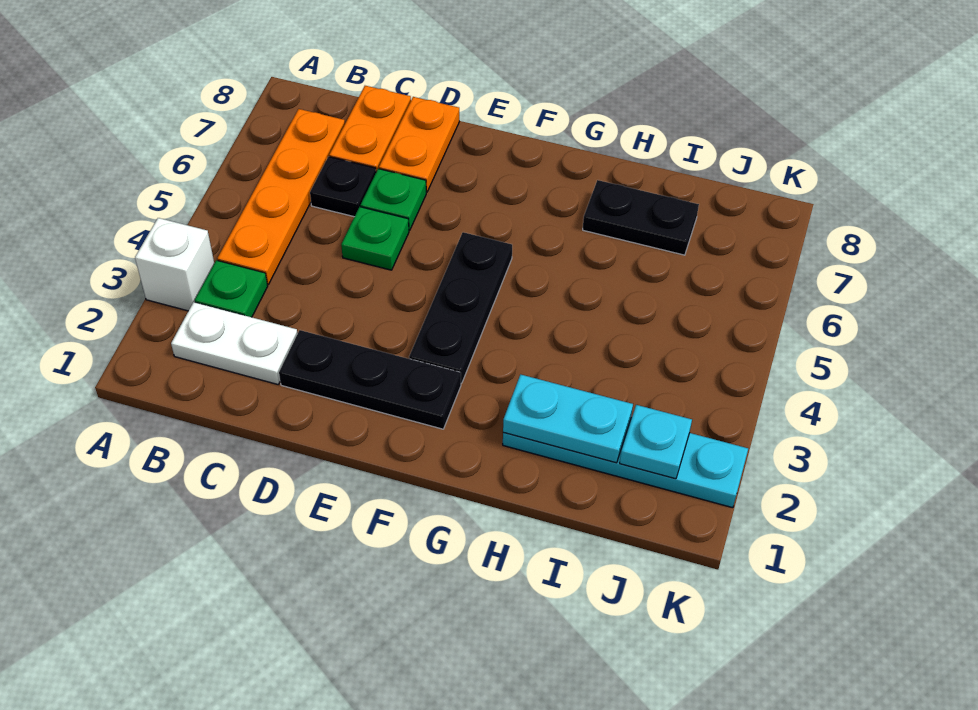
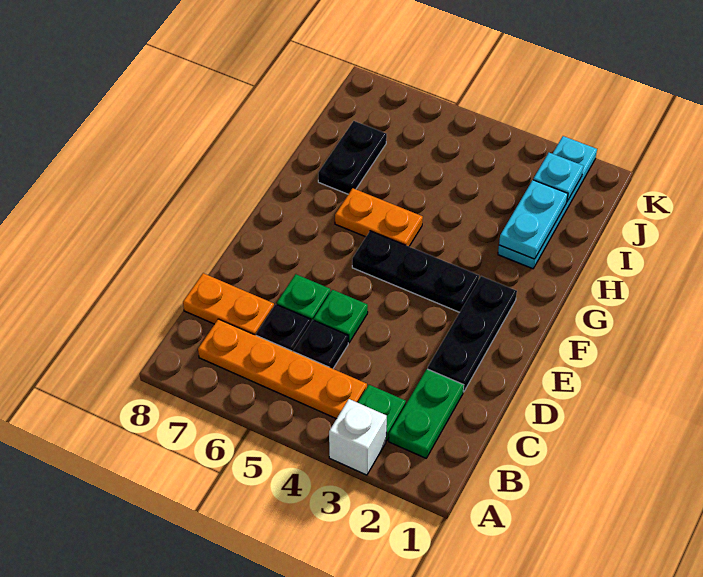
white 1x2 plate [171,302,298,384] -> green 1x2 plate [389,369,464,458]
none -> black 1x1 plate [293,320,348,369]
orange 1x2 plate [379,97,459,192] -> orange 1x2 plate moved to [335,188,423,246]

